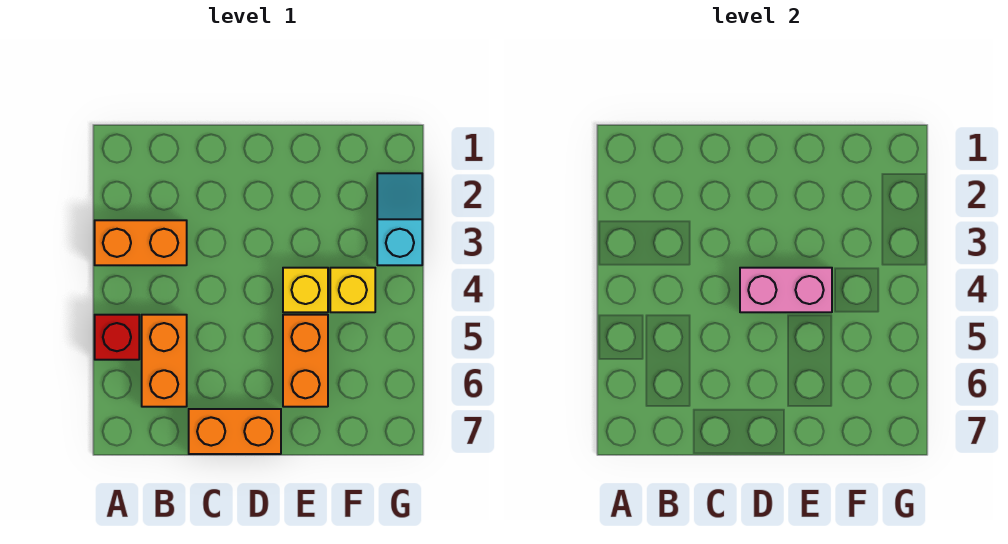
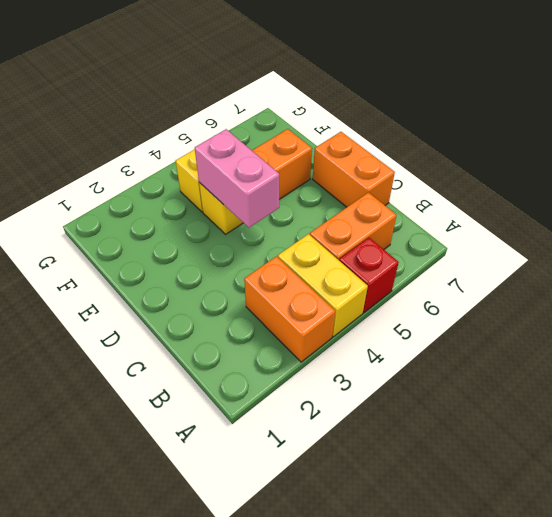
none -> yellow 1x2 brick [278,234,368,337]
cyan 1x2 slope [377,173,422,265] -> none

